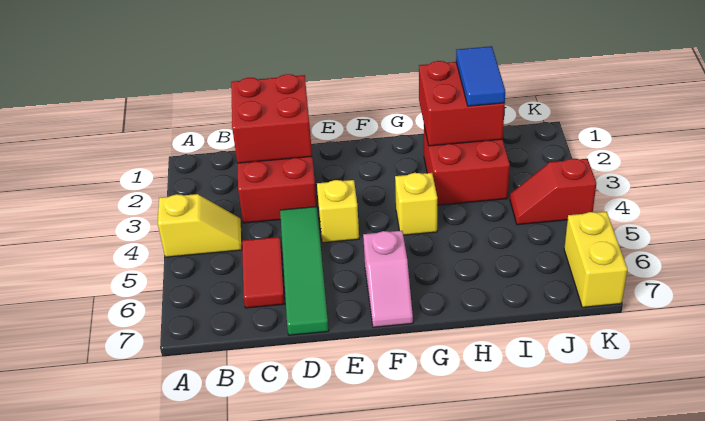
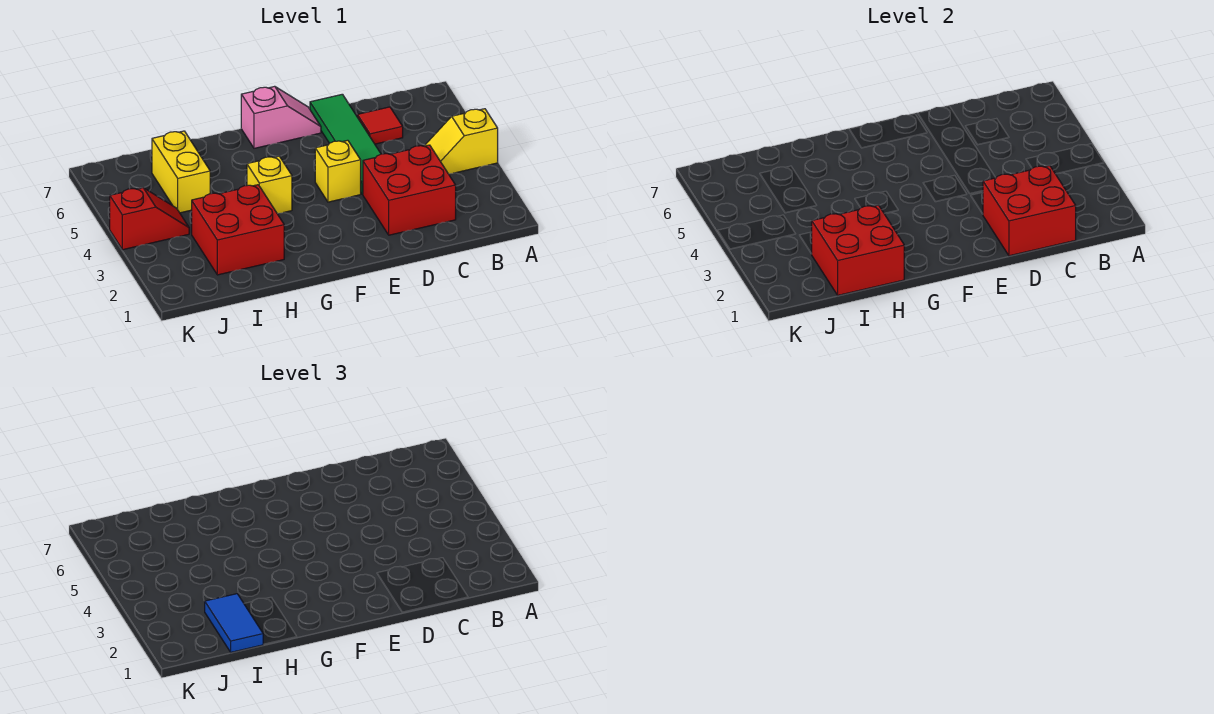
red 1x2 tile [242,237,285,308] -> red 1x1 tile [357,107,403,144]
pink 1x2 slope [363,231,413,327] -> pink 1x2 slope turned to [241,86,321,148]
yellow 1x2 brick [564,212,627,307] -> yellow 1x2 brick moved to [152,131,210,213]

